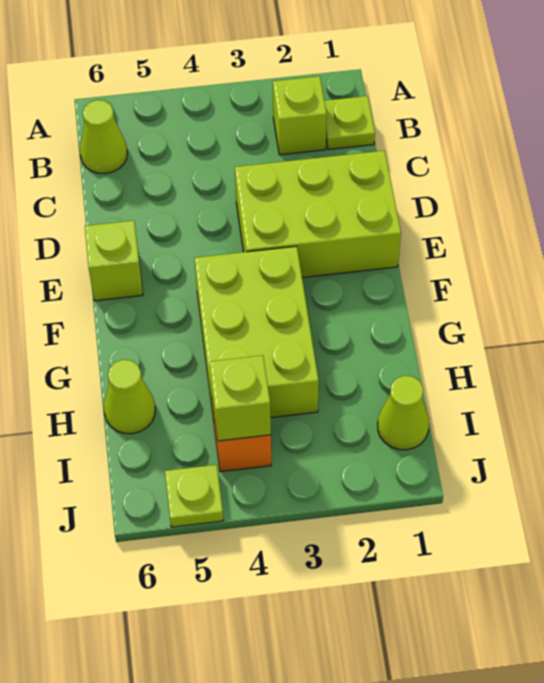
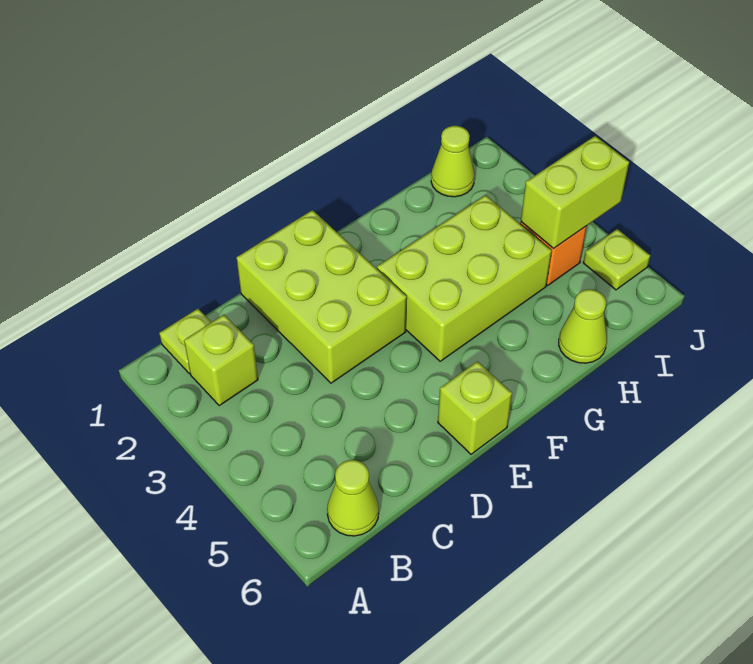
lime 1x1 brick [210,355,271,441] -> lime 1x2 brick [521,136,629,249]

